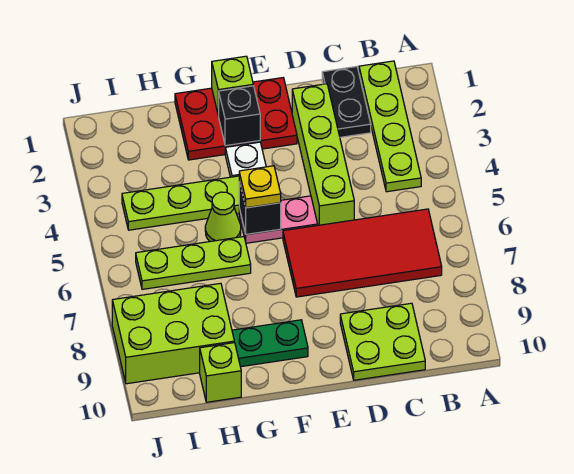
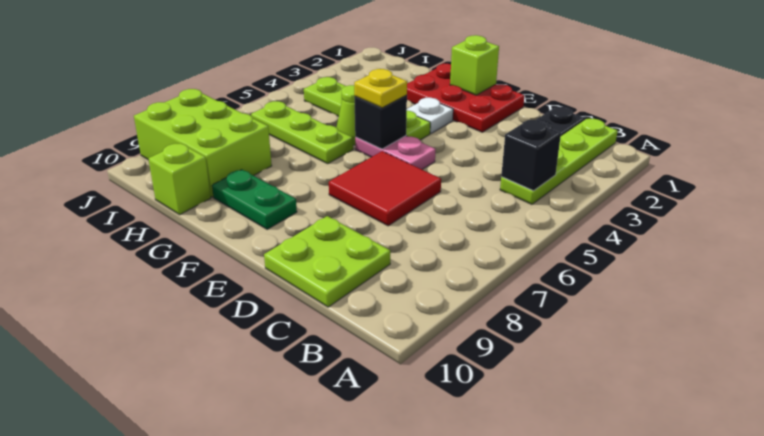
red 2x4 tile [283,209,442,297] -> red 2x2 tile [329,151,441,226]
lime 1x4 brick [292,84,354,225] -> none
black 1x1 brick [219,86,260,146] -> black 1x1 brick moved to [501,120,561,191]

